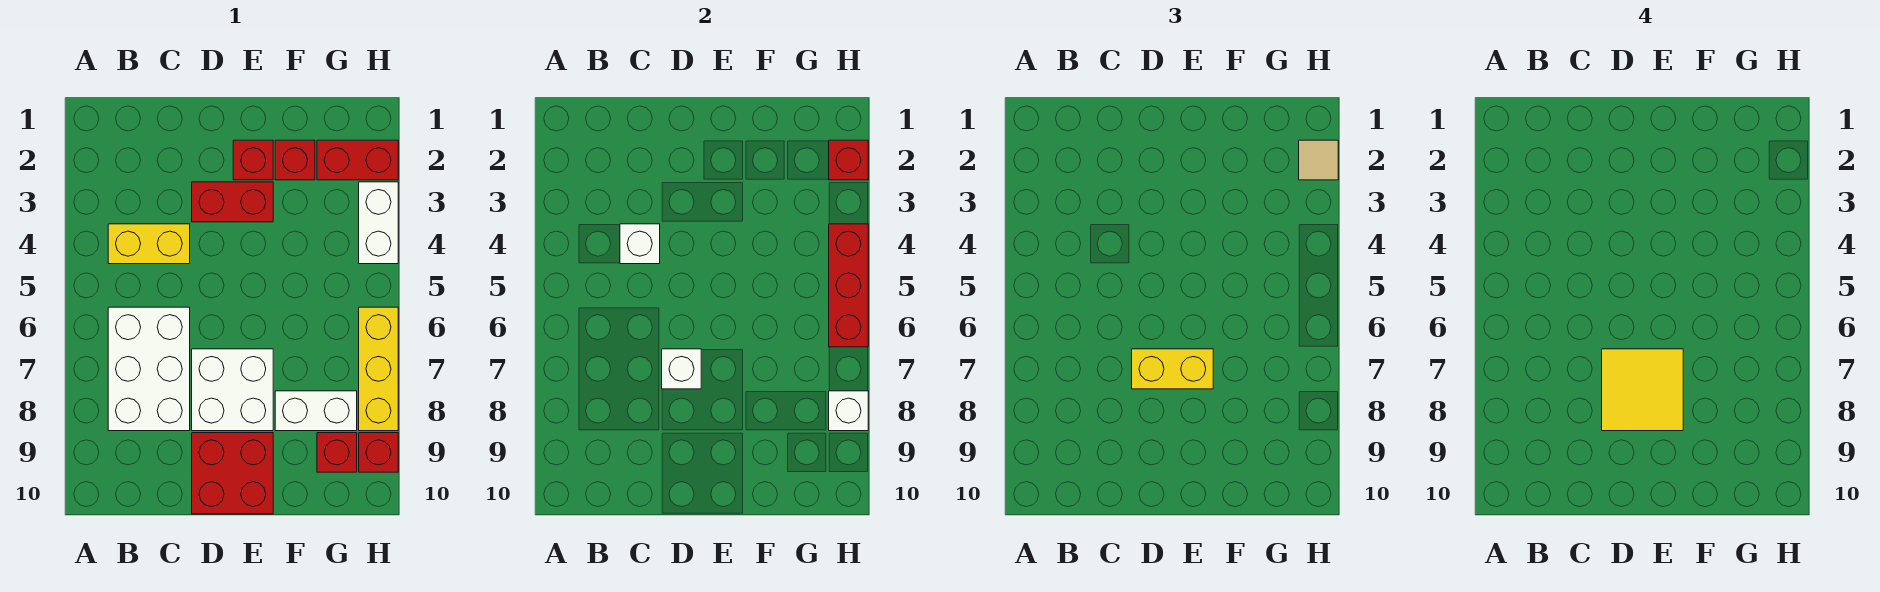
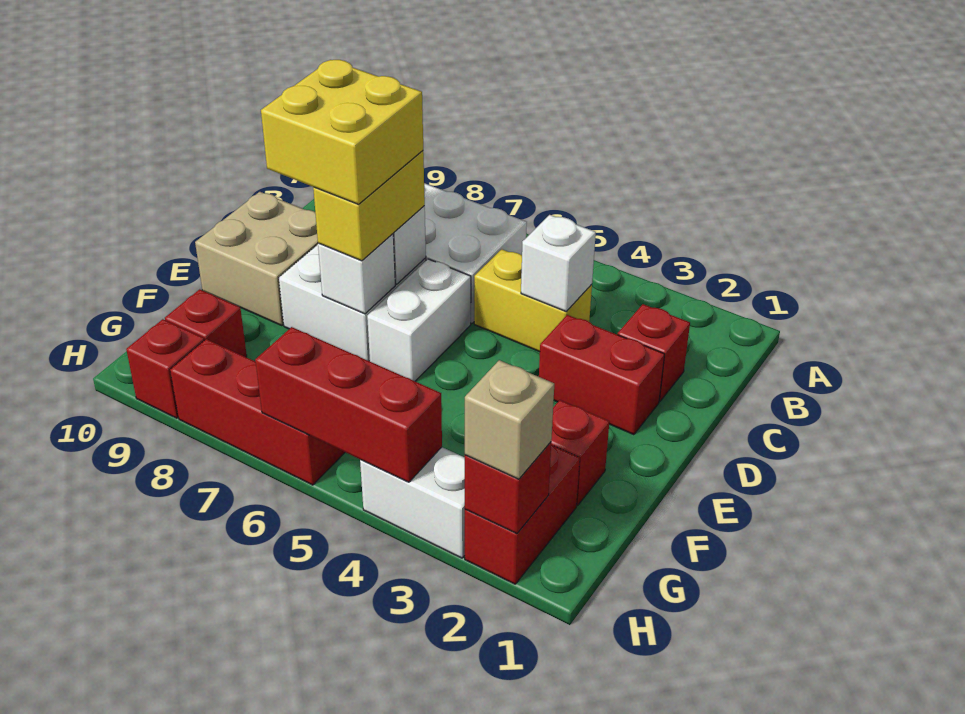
yellow 1x2 brick [108,224,190,264] -> yellow 1x2 brick turned to [474,249,592,352]
red 1x2 brick [192,182,273,222] -> red 1x2 brick turned to [539,315,665,435]
yellow 2x2 tile [1602,349,1683,431] -> yellow 2x2 brick [261,60,423,204]
red 2x2 brick [192,433,273,514] -> tan 2x2 brick [195,192,318,326]
red 1x1 brick [233,140,273,180] -> red 1x1 brick moved to [618,304,690,402]
white 1x2 brick [275,391,357,431] -> white 1x2 brick moved to [367,259,471,381]
tan 1x1 tile [1299,140,1338,180] -> tan 1x1 brick [465,360,554,479]
yellow 1x3 brick [359,307,398,431] -> red 1x3 brick [170,339,345,485]
white 1x1 brick [829,391,868,431] -> white 1x1 brick moved to [318,234,395,314]

